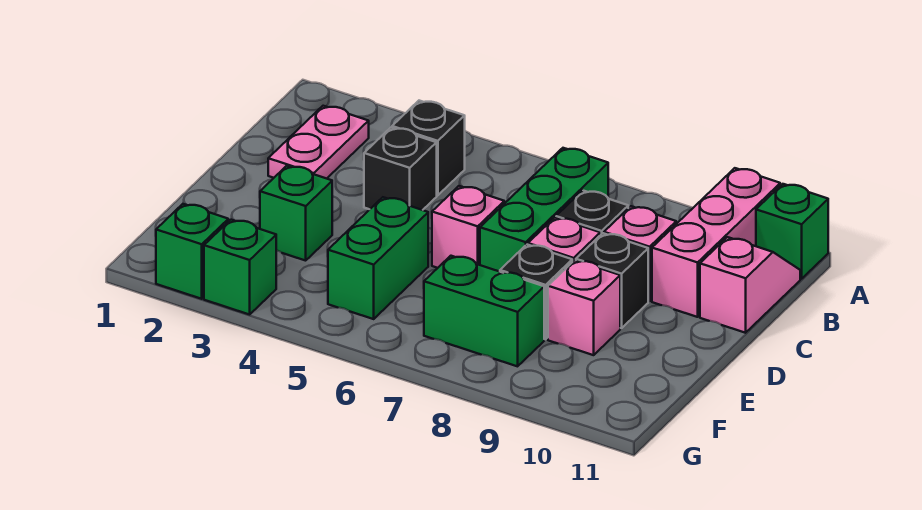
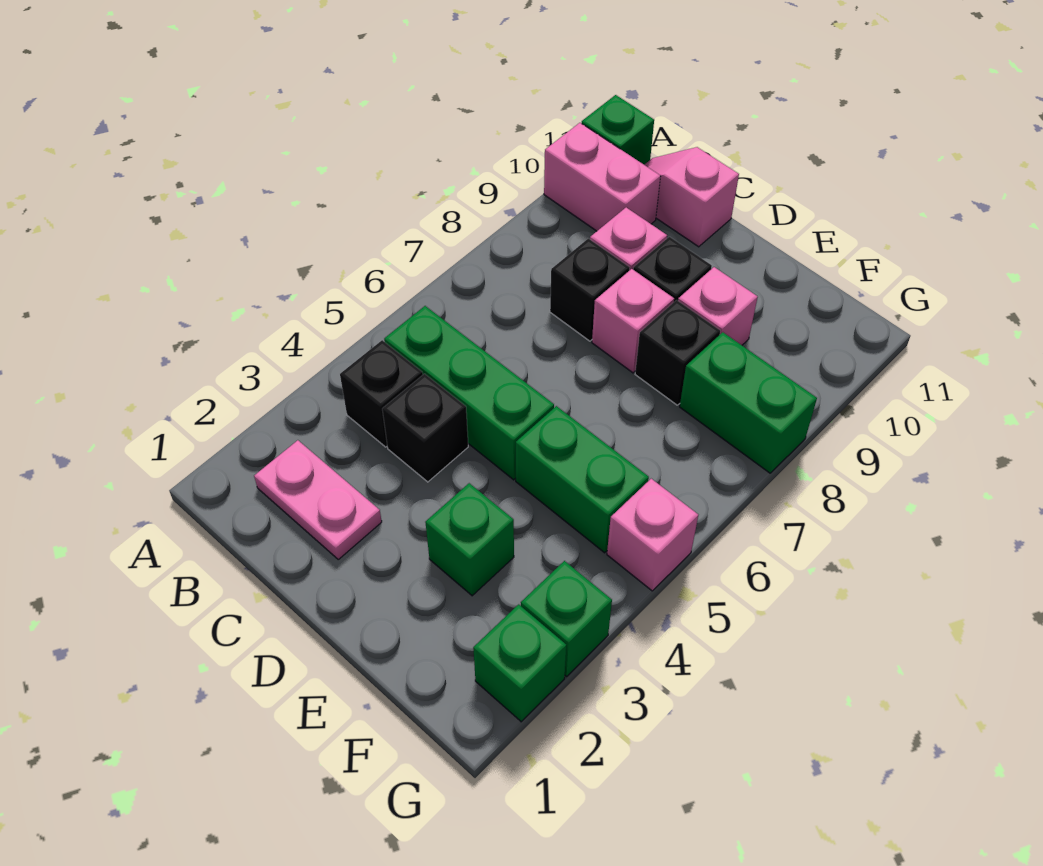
pink 1x3 brick [652,168,780,317] -> pink 1x2 brick [544,123,661,231]
green 1x3 brick [480,148,608,272] -> green 1x3 brick moved to [384,306,554,480]
pink 1x1 brick [432,186,504,268] -> pink 1x1 brick moved to [607,479,698,591]
green 1x2 brick [424,256,544,366] -> green 1x2 brick turned to [680,332,817,473]

